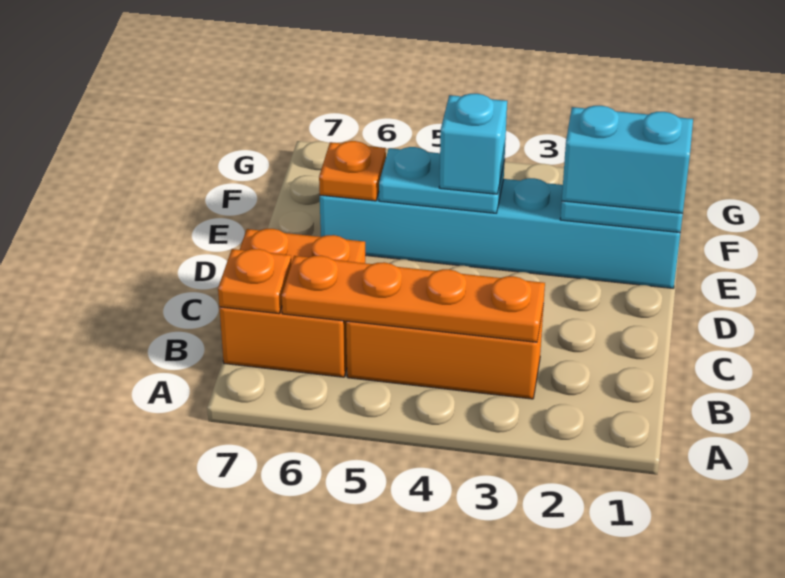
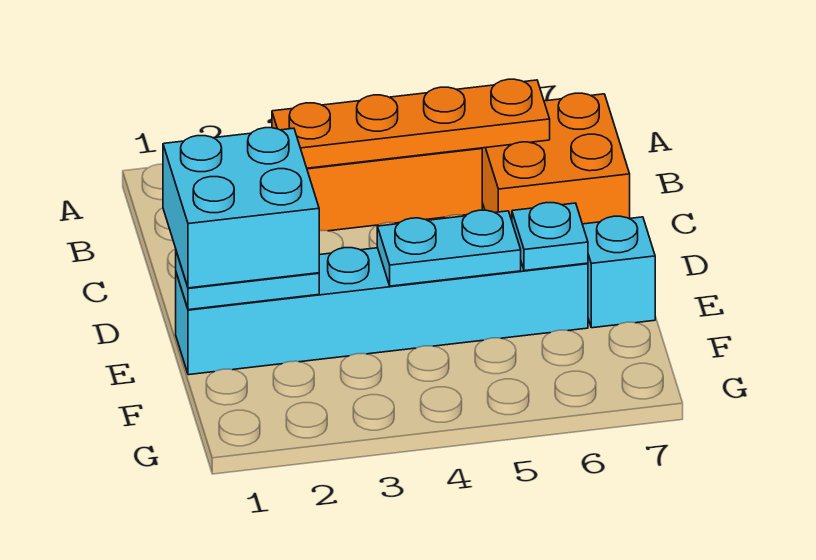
orange 1x1 plate [218,249,291,314] -> none
cyan 1x2 brick [562,106,693,213] -> cyan 2x2 brick [163,128,319,288]
cyan 1x1 brick [439,94,507,194] -> cyan 1x1 brick moved to [582,216,655,328]
orange 1x1 plate [319,141,386,201] -> cyan 1x1 plate [512,203,588,271]

